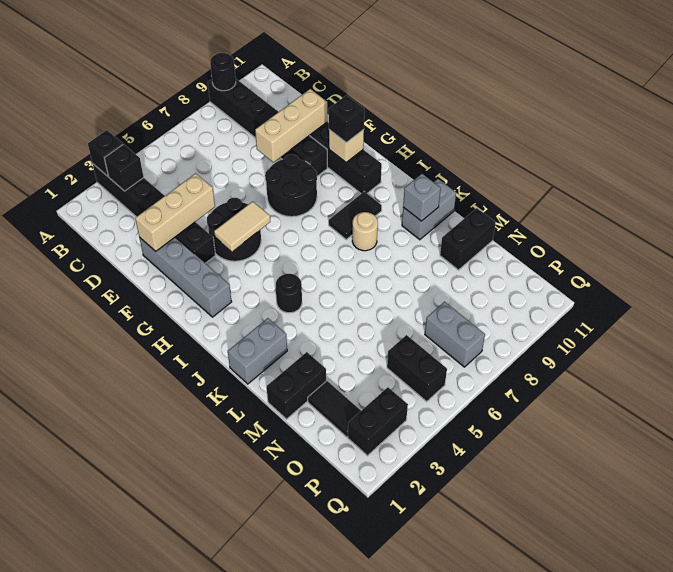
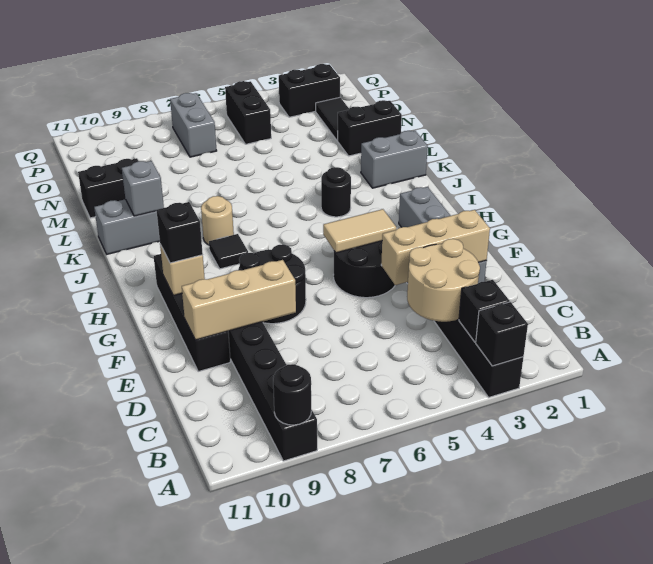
none -> tan 2x2 round brick [407,239,480,322]
black 1x2 tile [329,192,382,239] -> black 1x1 tile [209,234,248,269]

